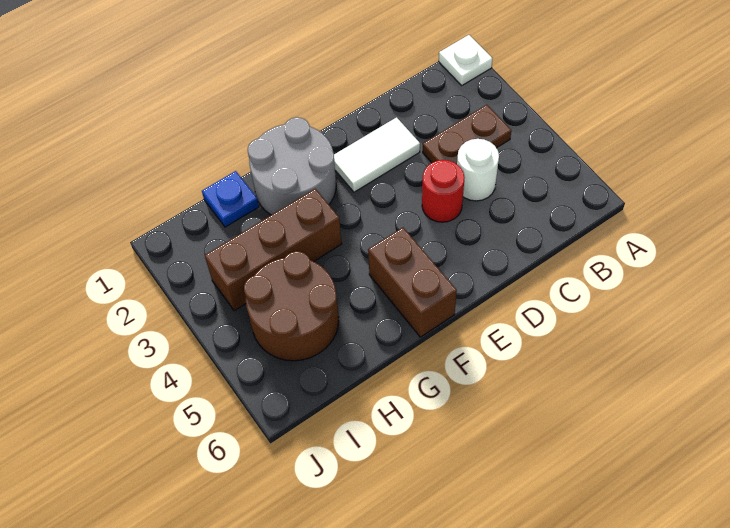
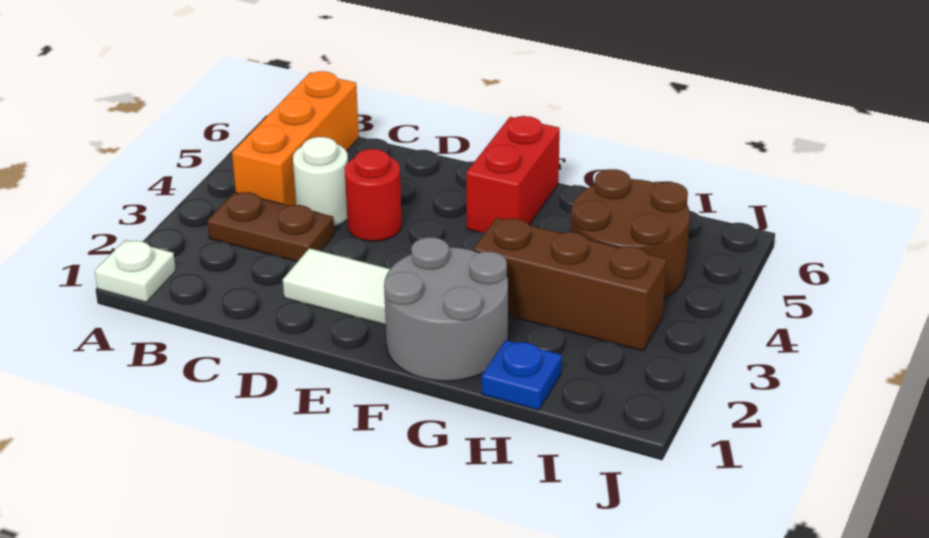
none -> orange 1x3 brick [232,71,359,206]
brown 1x2 brick [368,228,457,337] -> red 1x2 brick [466,116,560,232]

